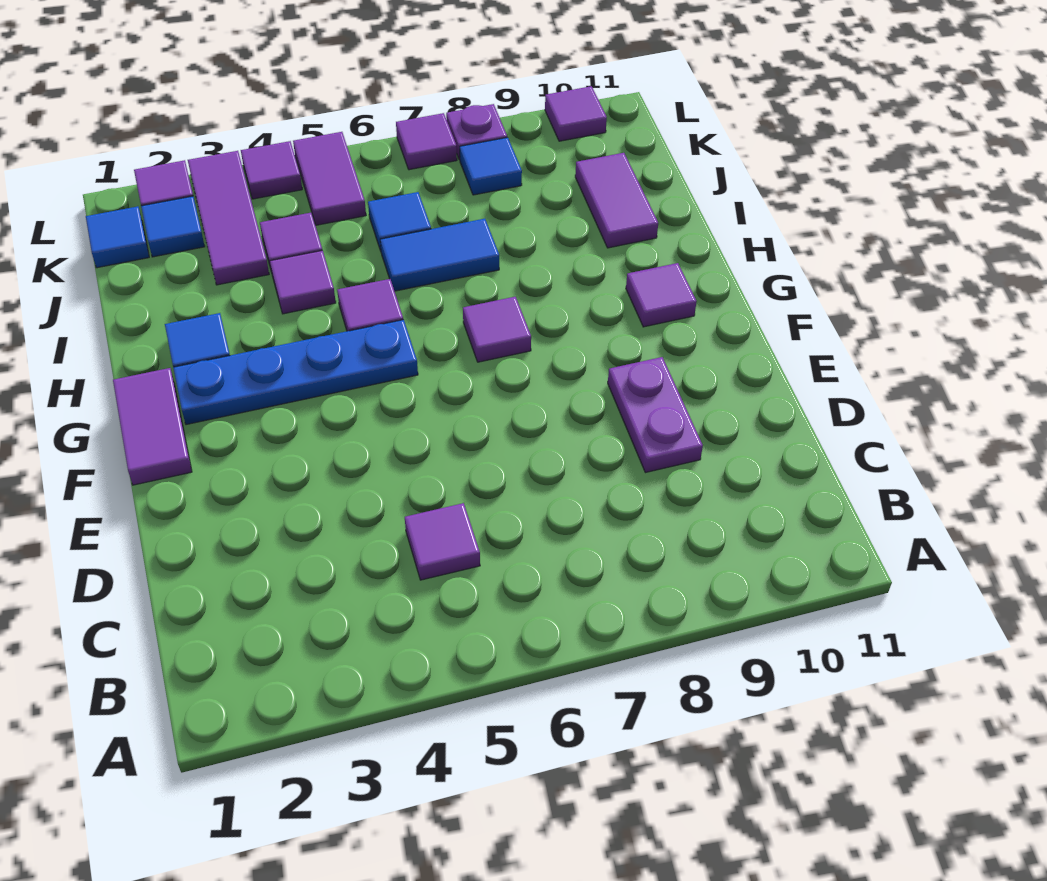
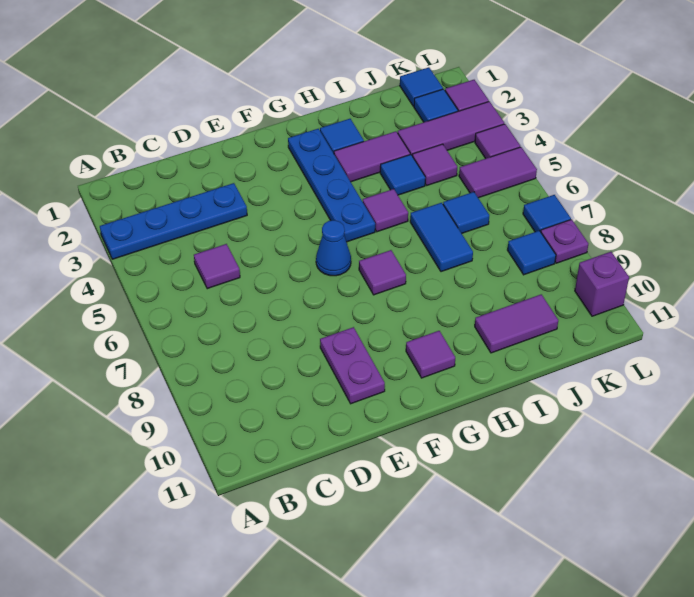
none -> blue 1x4 plate [100,183,247,259]
purple 1x2 plate [608,357,703,473] -> purple 1x2 plate turned to [320,327,385,404]
purple 1x2 tile [113,368,192,485] -> purple 1x2 tile moved to [334,131,410,182]
none -> blue 1x1 cone [316,220,351,276]
purple 1x1 tile [270,250,336,314] -> blue 1x1 tile [380,154,425,195]
purple 1x1 tile [396,113,457,170] -> blue 1x1 tile [523,195,571,232]
purple 1x1 tile [545,86,607,141] -> purple 1x1 brick [575,252,629,316]

